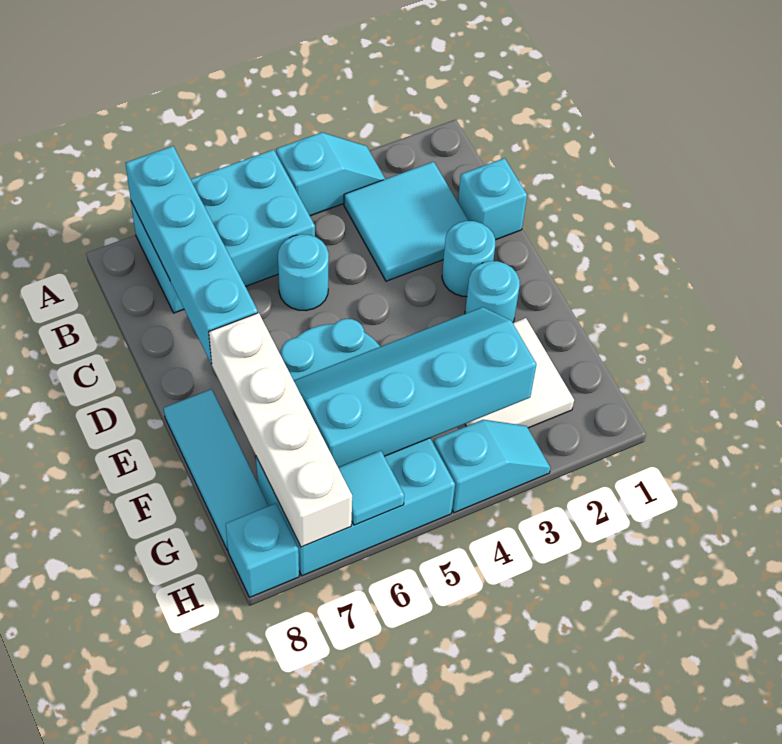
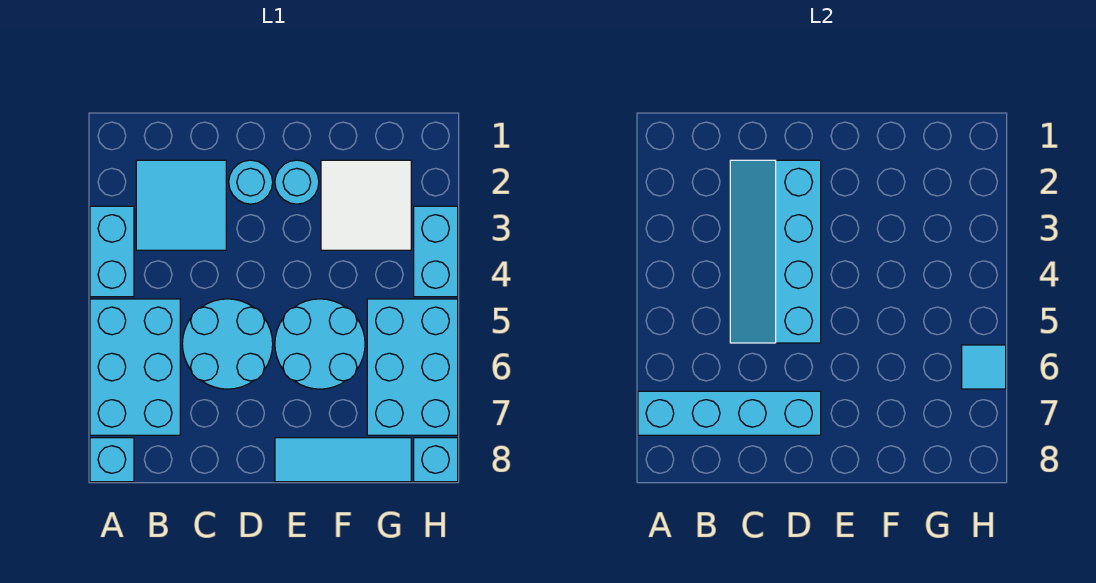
cyan 1x2 slope [276,132,385,216] -> cyan 1x2 brick [90,206,134,297]
cyan 1x1 brick [458,158,527,240] -> cyan 1x1 brick moved to [90,438,134,482]
cyan 1x1 round brick [278,234,329,311] -> cyan 2x2 round brick [182,299,273,389]
white 1x4 brick [209,313,352,547] -> none
cyan 2x4 slope [294,307,537,467] -> cyan 2x4 slope moved to [730,160,821,343]
cyan 1x2 slope [433,420,550,513] -> cyan 1x2 brick [414,206,458,297]

